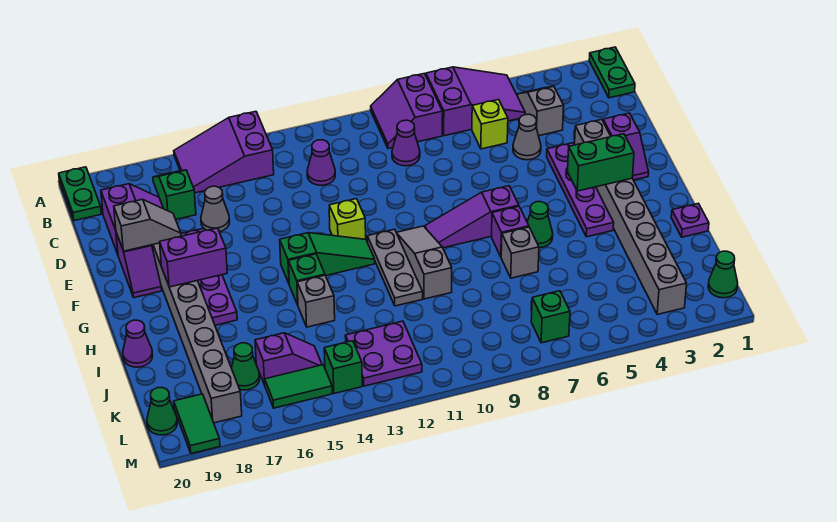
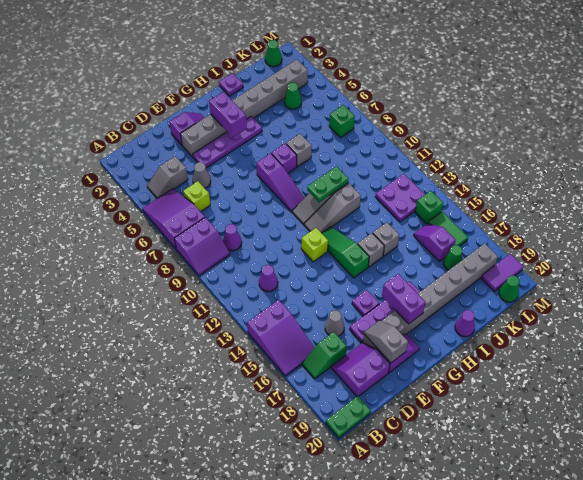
green 1x2 plate [589,47,635,98] -> green 1x2 plate moved to [307,166,348,202]
none -> purple 1x1 plate [352,290,379,316]
green 1x2 brick [568,134,634,191] -> purple 1x2 brick [209,92,247,137]
grey 1x3 plate [367,229,423,306] -> grey 1x3 slope [304,183,361,233]
green 1x1 cone [527,202,553,248] -> green 1x1 cone moved to [284,83,301,109]
green 1x1 brick [288,254,325,305] -> grey 1x1 brick [358,233,384,267]
green 1x2 tile [174,394,220,454] -> purple 1x2 tile [481,254,524,291]

